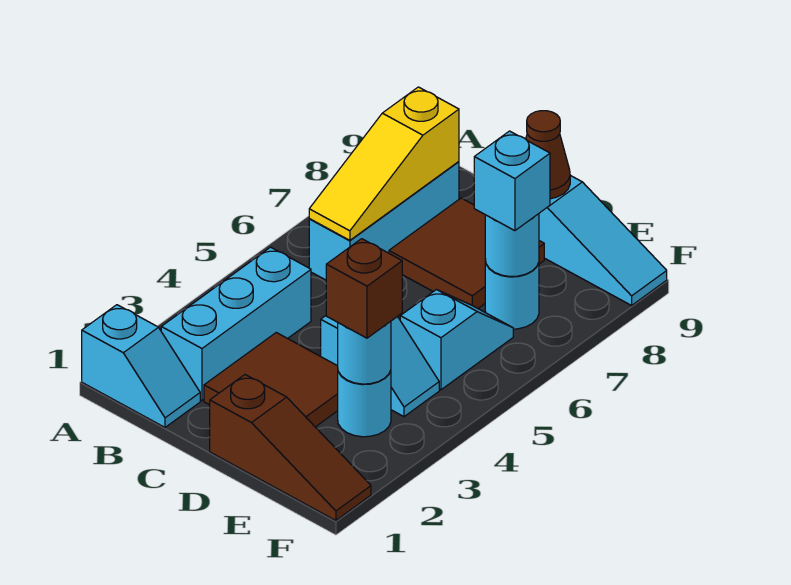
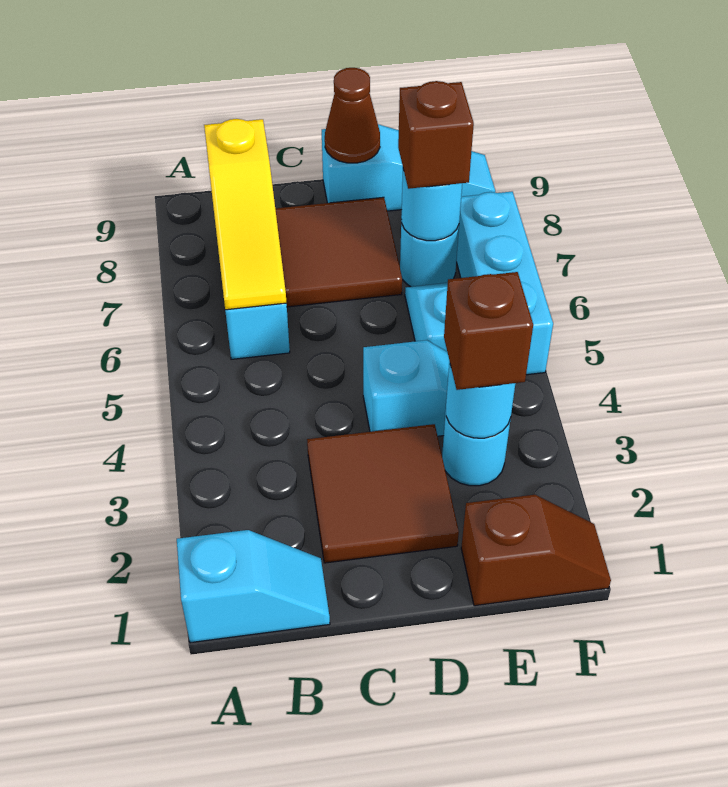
cyan 1x3 brick [161,247,311,401] -> cyan 1x3 brick moved to [456,192,553,375]
brown 1x3 slope [210,375,371,521] -> brown 1x2 slope [461,495,611,606]
cyan 1x1 brick [474,131,550,231] -> brown 1x1 brick [398,81,474,189]

